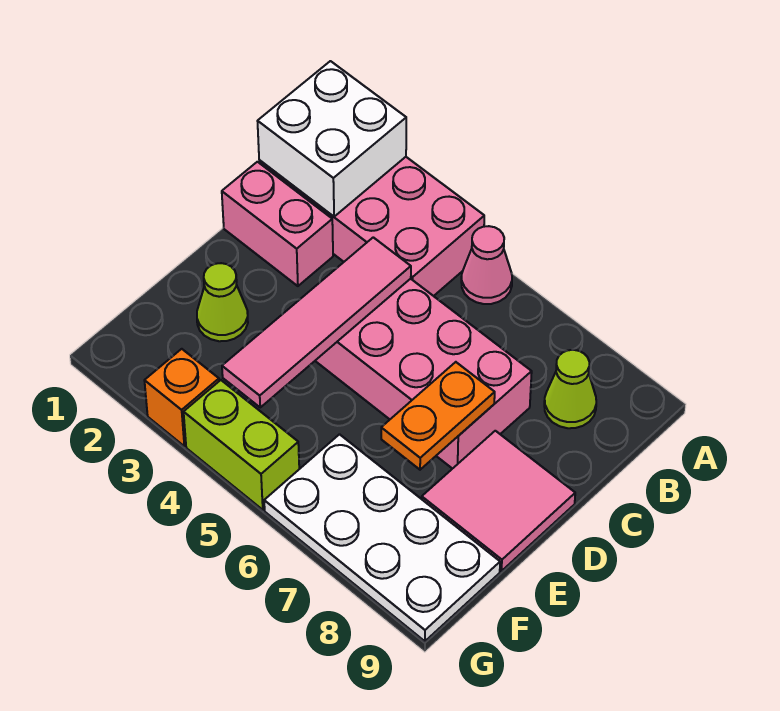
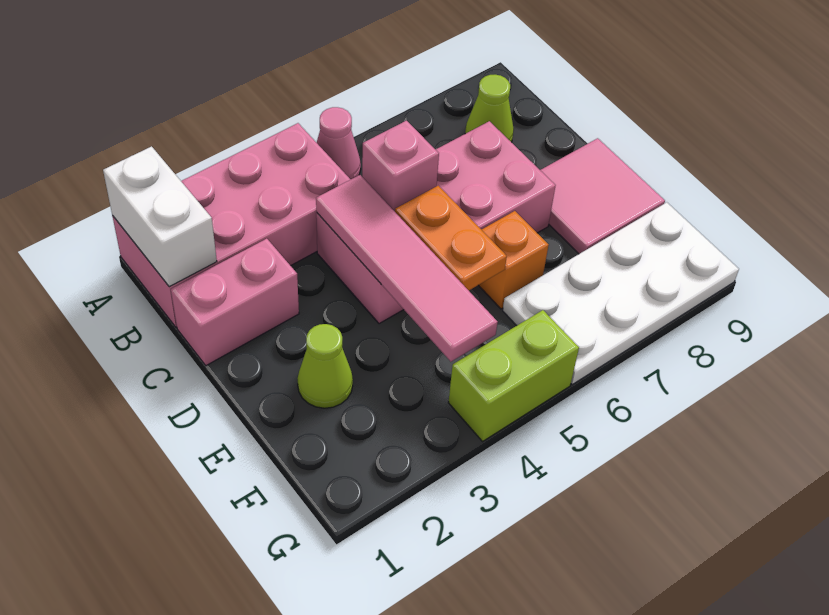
white 2x2 brick [258,61,406,217] -> white 1x2 brick [103,146,217,287]
none -> pink 1x1 brick [362,121,439,211]
orange 1x2 plate [381,362,495,470] -> orange 1x2 plate moved to [395,186,507,290]
orange 1x1 brick [144,349,219,446] -> orange 1x1 brick moved to [479,211,549,309]

